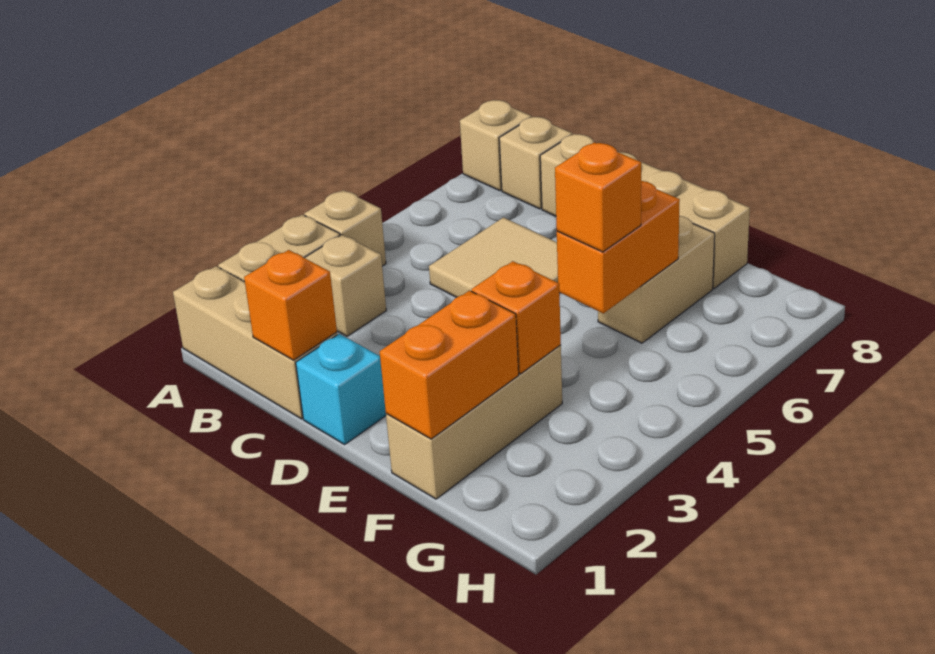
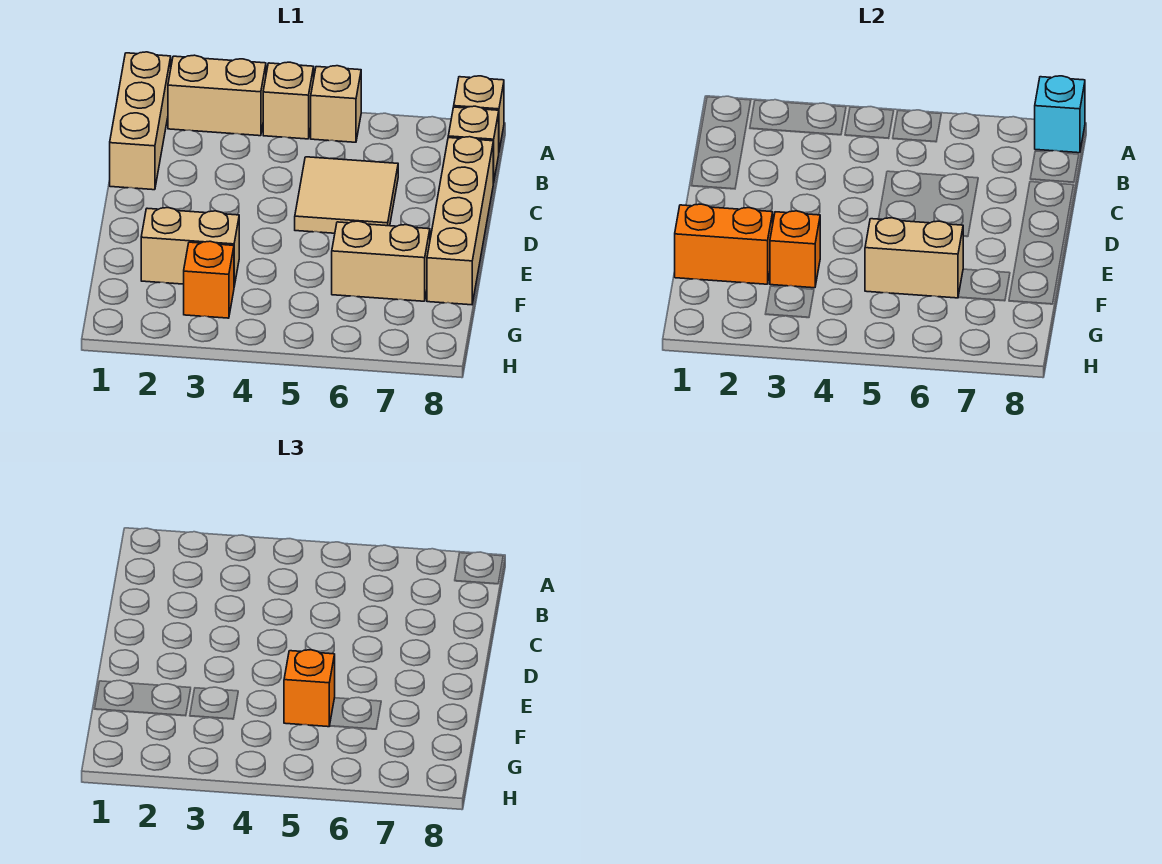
tan 1x1 brick [305,235,386,336] -> tan 1x1 brick moved to [311,66,361,142]
orange 1x1 brick [244,250,337,360] -> orange 1x1 brick moved to [184,241,234,318]
cyan 1x1 brick [296,334,386,444] -> cyan 1x1 brick moved to [1035,76,1085,153]
tan 1x3 brick [386,345,562,499] -> tan 1x2 brick [141,208,239,286]
orange 1x2 brick [557,181,680,313] -> tan 1x2 brick [865,218,963,298]

